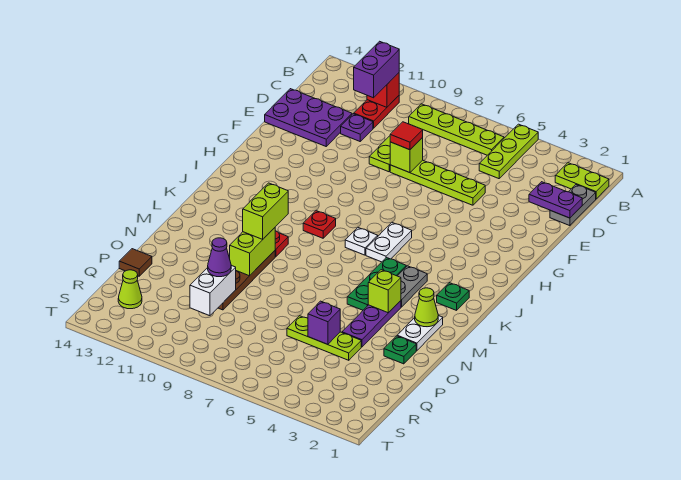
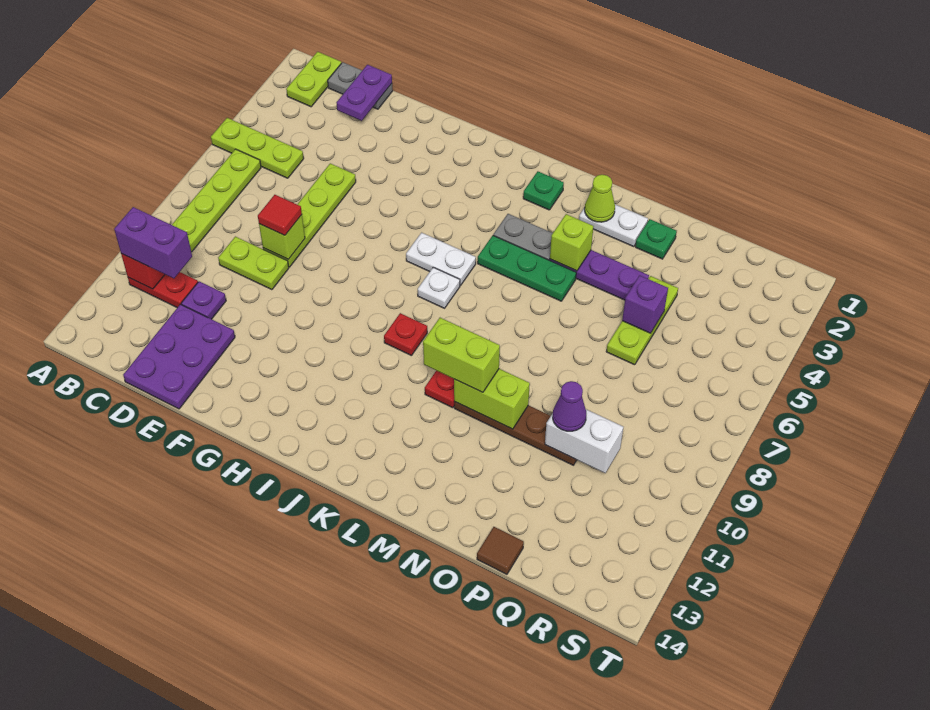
lime 1x1 cone [118,270,142,309] -> none

